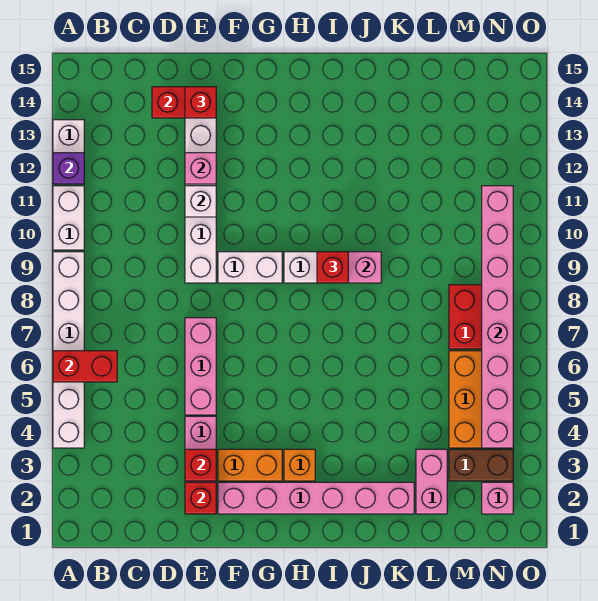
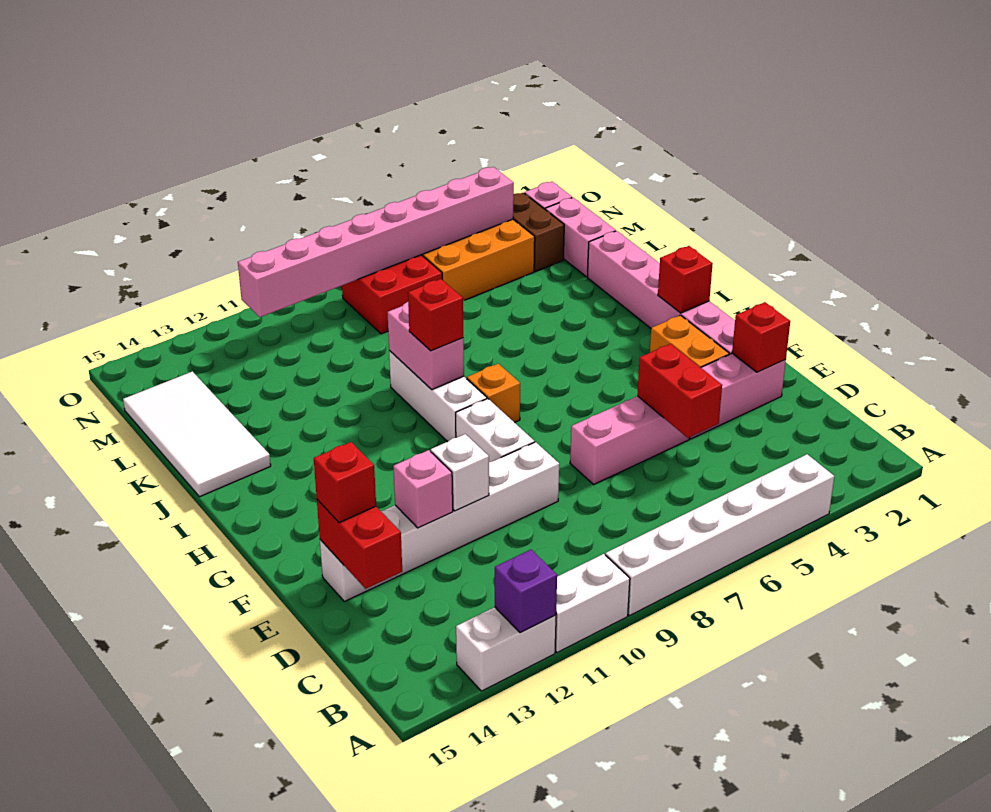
red 1x2 brick [53,351,117,382] -> red 1x2 brick moved to [637,344,722,438]
red 1x1 brick [185,449,216,481] -> red 1x1 brick moved to [658,246,713,313]
orange 1x1 brick [284,449,315,481] -> orange 1x1 brick moved to [467,364,520,423]
none -> white 2x4 tile [123,371,271,497]
pink 1x2 brick [416,449,447,514] -> pink 1x2 brick turned to [545,198,616,277]

